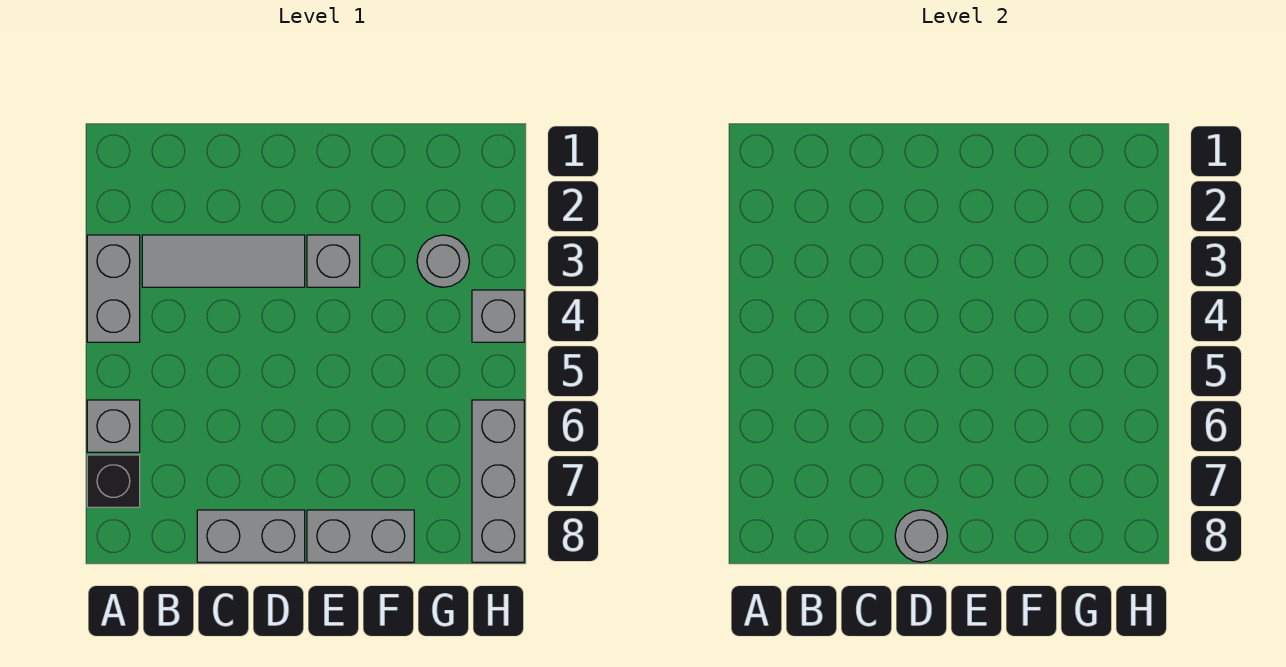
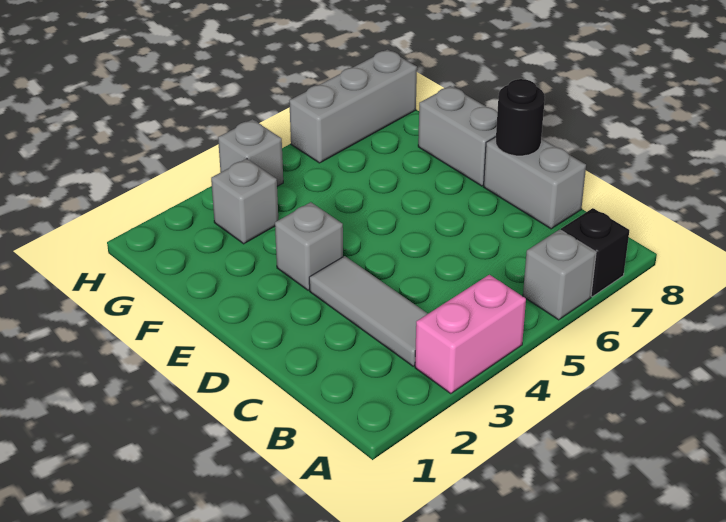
grey 1x2 brick [87,235,140,342] -> pink 1x2 brick [415,275,526,394]
grey 1x1 round brick [895,510,947,562] -> black 1x1 round brick [496,79,545,156]
grey 1x1 round brick [417,235,469,287] -> grey 1x1 brick [211,159,278,244]

